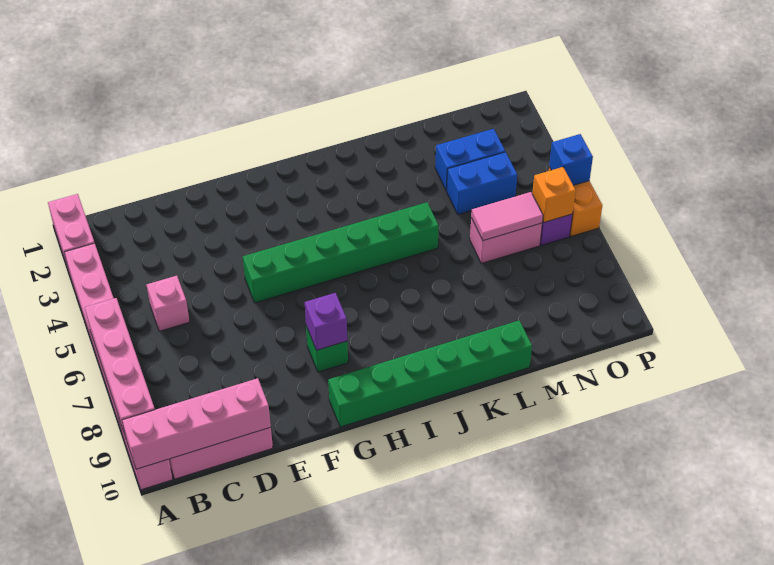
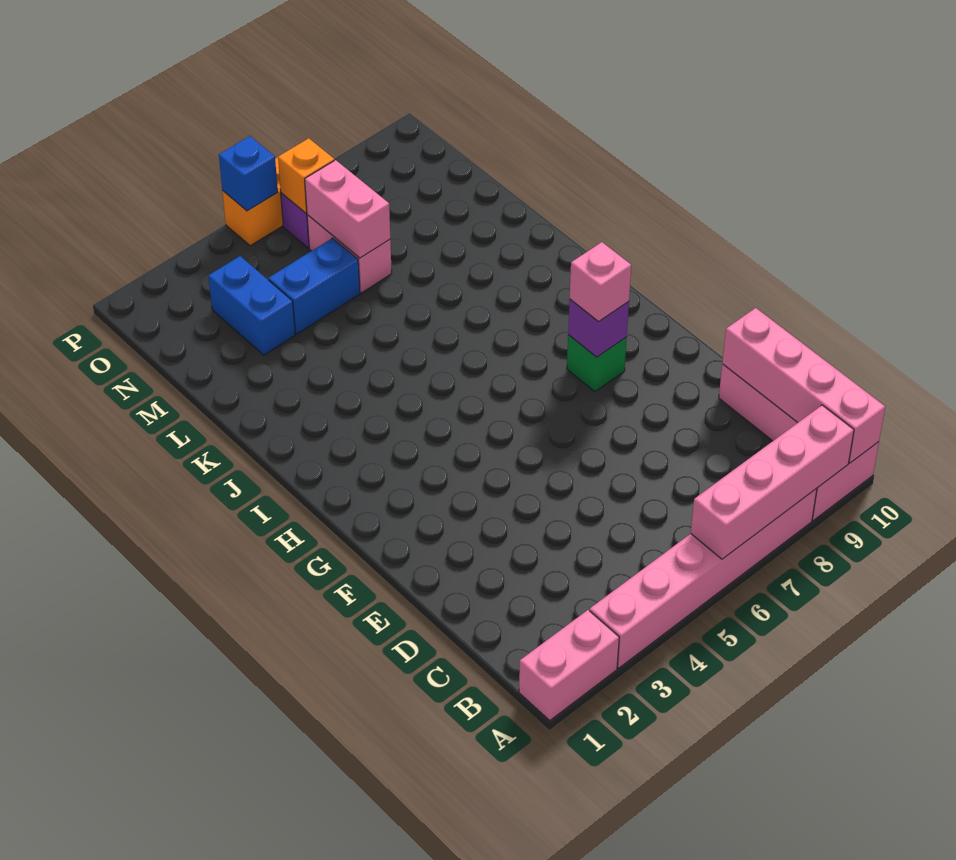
pink 1x1 brick [147,276,190,331] -> pink 1x1 brick moved to [570,242,631,321]
green 1x6 brick [243,202,439,303] -> none
green 1x6 brick [328,320,532,427] -> none
blue 1x2 brick [447,152,517,214] -> blue 1x2 brick turned to [268,238,360,334]
pink 1x2 tile [471,192,543,241] -> pink 1x2 brick [305,160,390,258]

